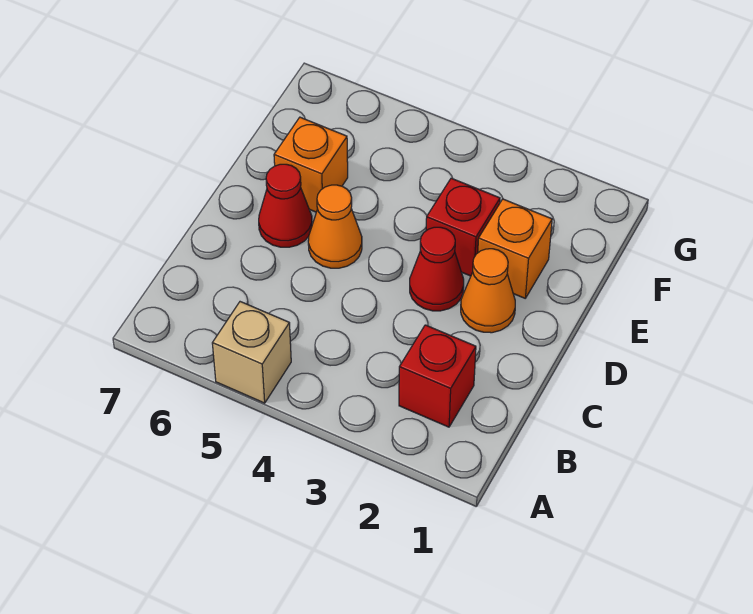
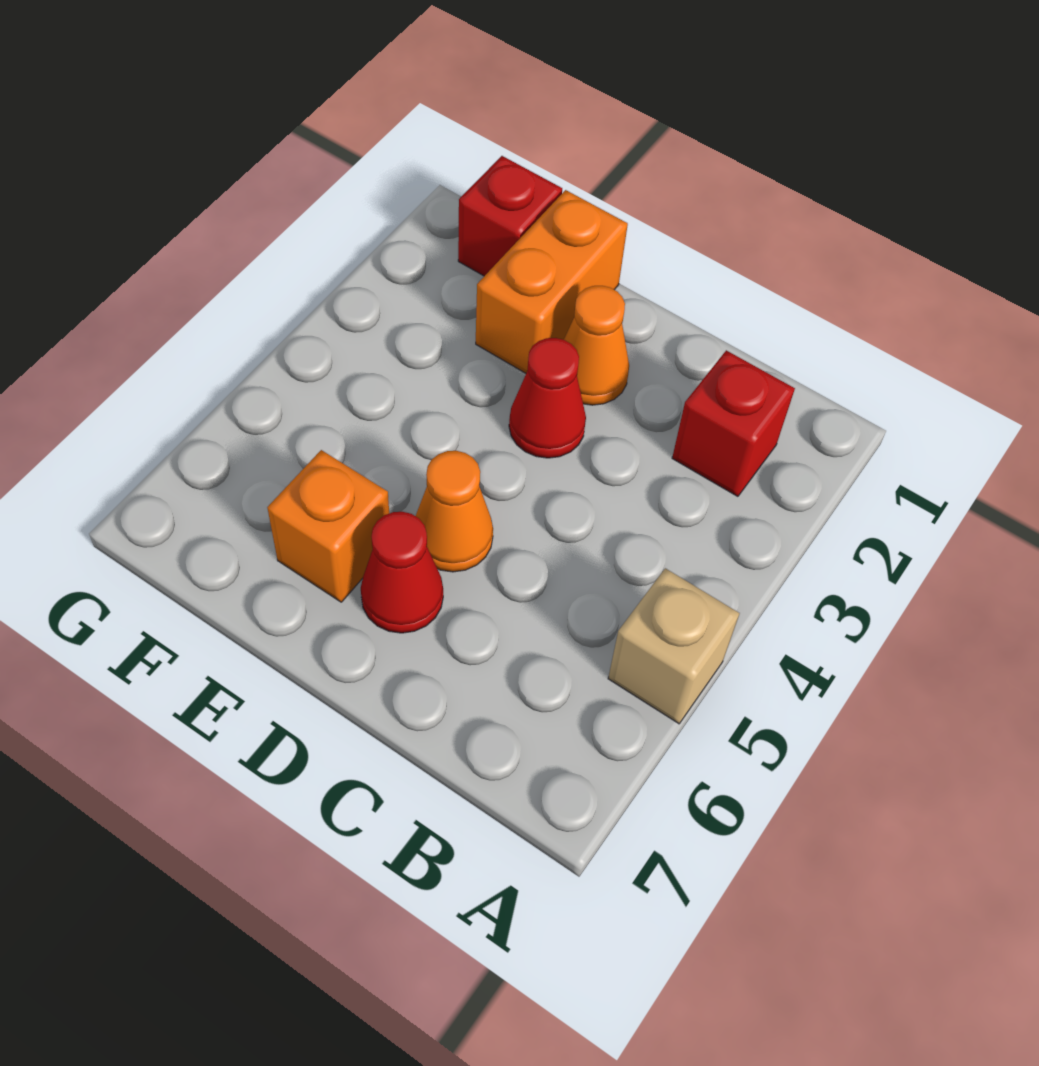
orange 1x1 brick [478,199,552,298] -> orange 1x2 brick [476,190,628,373]
red 1x1 brick [426,178,500,276] -> red 1x1 brick moved to [458,156,562,276]

